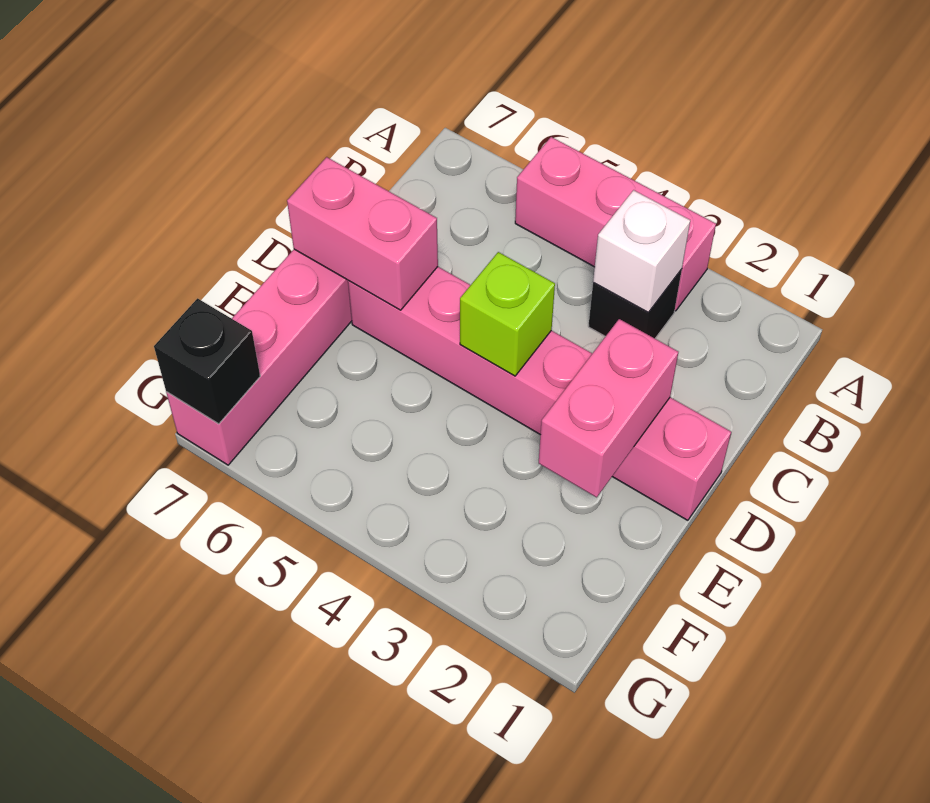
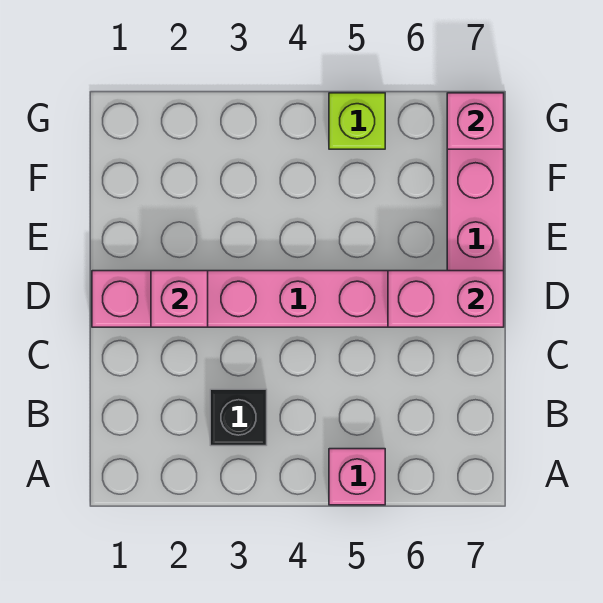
pink 1x3 brick [515,137,716,311] -> pink 1x1 brick [329,449,385,505]
white 1x1 brick [593,190,690,312] -> none
pink 1x2 brick [539,319,678,497] -> pink 1x1 brick [151,271,208,327]
lime 1x1 brick [460,252,555,376] -> lime 1x1 brick moved to [329,93,385,149]
black 1x1 brick [154,298,260,424] -> pink 1x1 brick [447,93,504,149]

